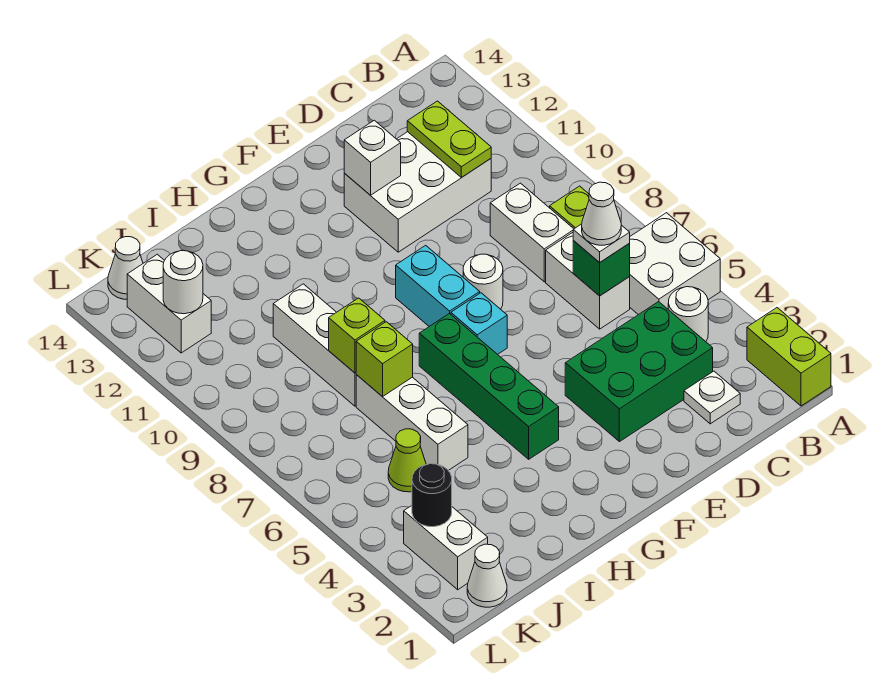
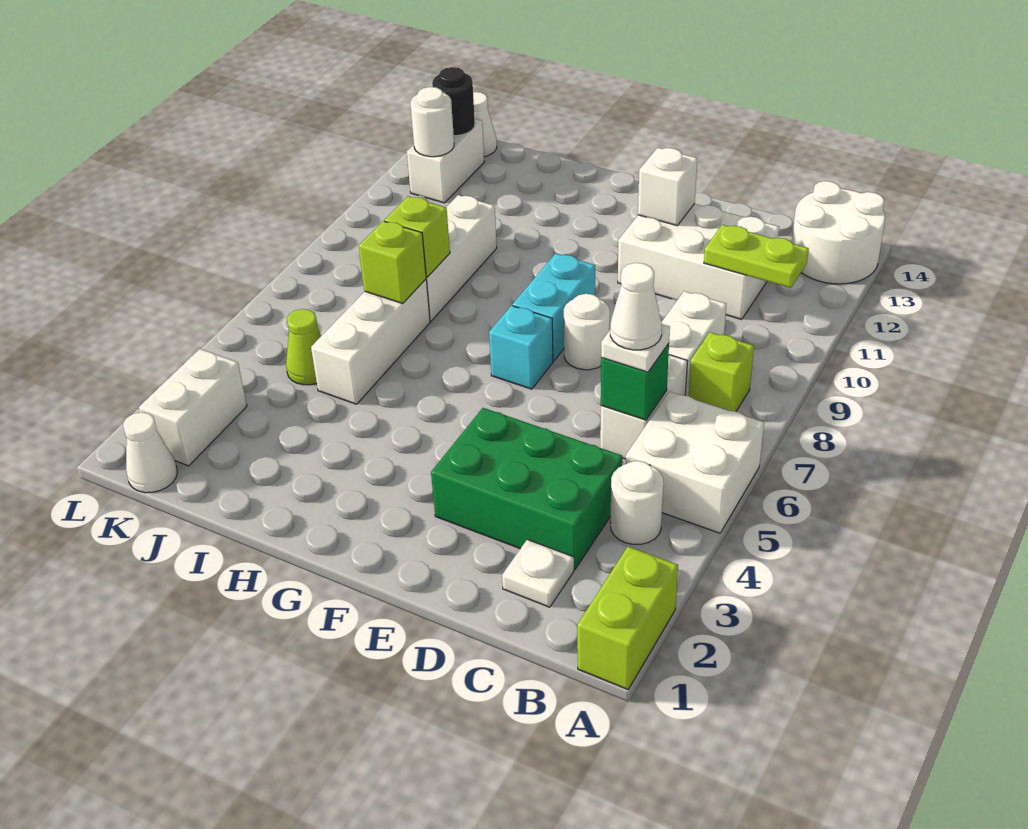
none -> white 2x2 round brick [792,181,885,284]
lime 1x2 plate [407,101,491,177] -> lime 1x2 plate turned to [704,225,809,288]
green 1x4 brick [419,313,559,459] -> none
black 1x1 round brick [412,464,452,527] -> black 1x1 round brick moved to [432,67,475,136]

